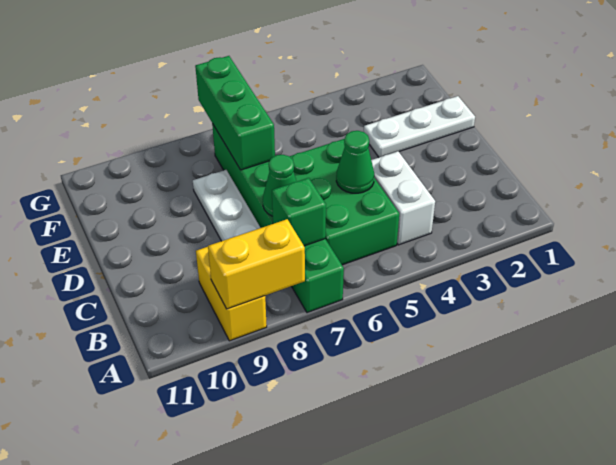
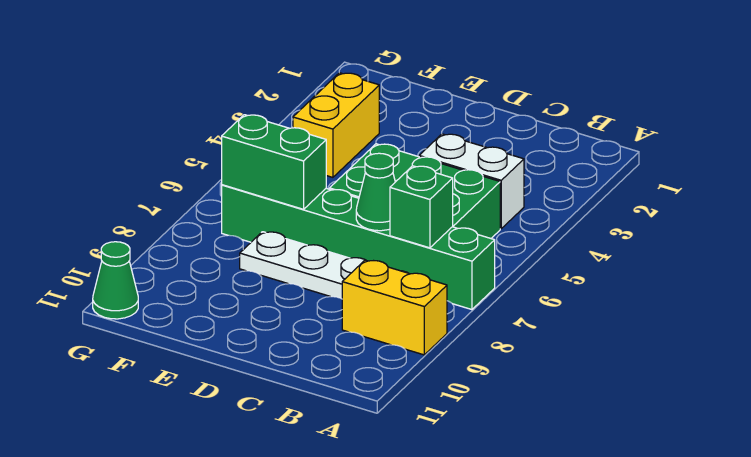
yellow 1x2 brick [208,219,305,309] -> yellow 1x2 brick moved to [293,73,379,177]
green 1x1 cone [336,131,374,193] -> green 1x1 cone moved to [93,242,138,319]
white 1x3 plate [364,96,475,157] -> none
green 1x3 brick [195,56,275,170] -> green 1x2 brick [222,115,326,209]

